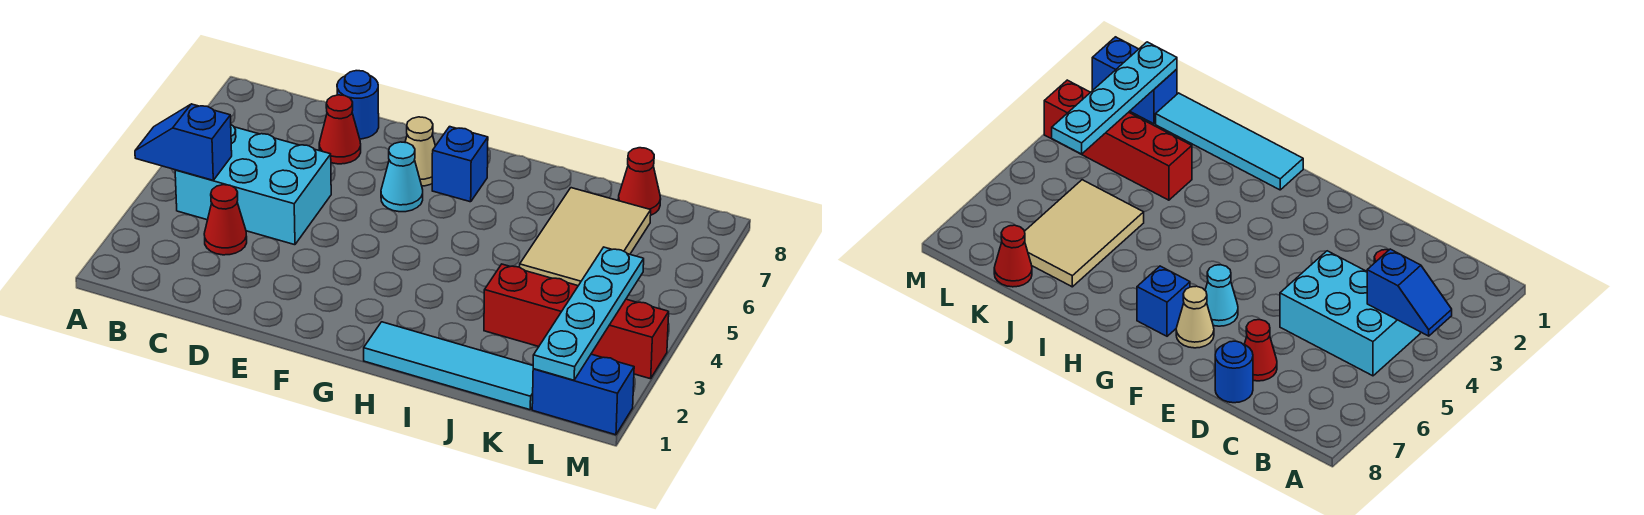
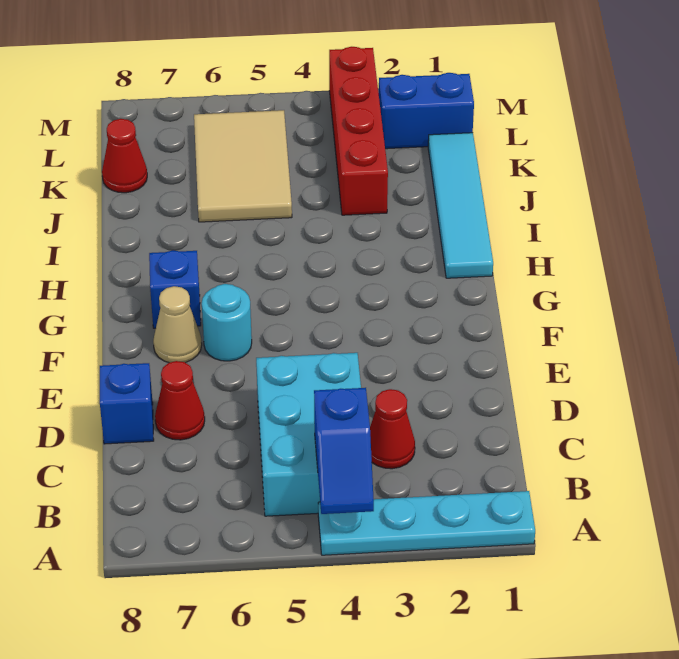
blue 1x1 round brick [337,71,379,139] -> blue 1x1 brick [100,363,154,444]
cyan 1x1 cone [381,142,423,212] -> cyan 1x1 round brick [202,284,252,361]
tan 2x3 tile [520,188,651,286] -> tan 2x3 tile turned to [194,110,292,222]
blue 1x2 brick [532,354,634,435] -> blue 1x2 brick turned to [379,73,474,149]
cyan 1x4 plate [533,247,644,380] -> cyan 1x4 plate moved to [318,491,535,555]

